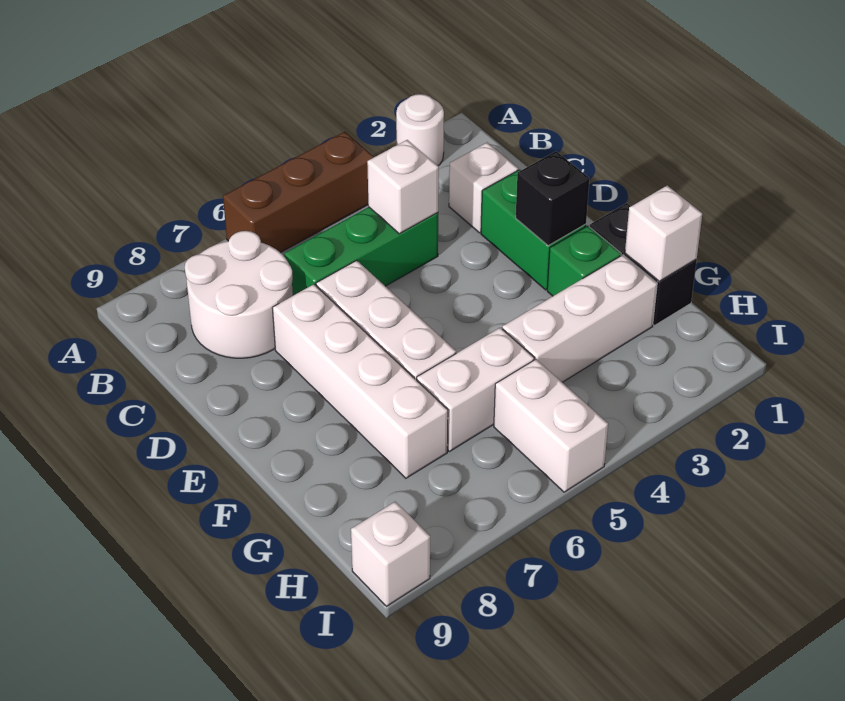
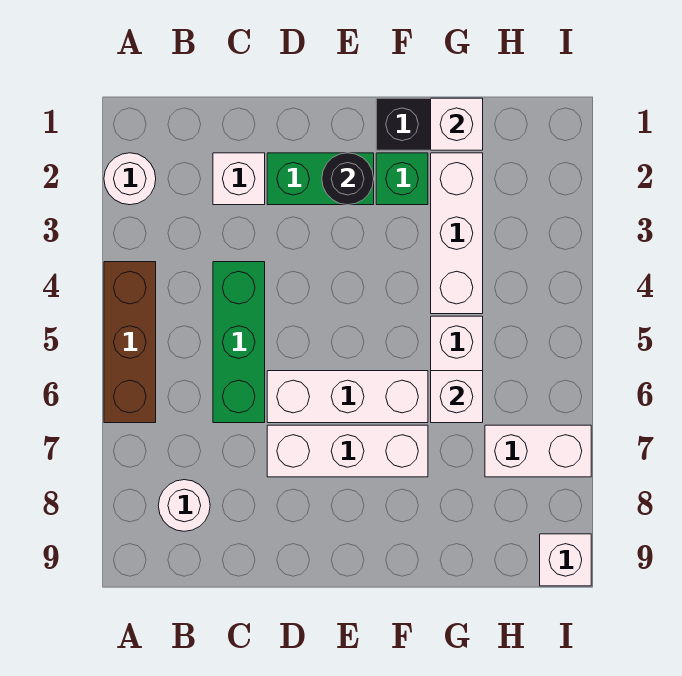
white 2x2 round brick [185,231,293,358] -> white 1x1 round brick [158,480,210,531]
white 1x1 brick [367,140,439,234] -> white 1x1 brick moved to [431,371,483,423]
white 1x4 brick [273,284,448,478] -> white 1x3 brick [267,425,428,477]
black 1x1 brick [516,151,589,246] -> black 1x1 round brick [322,153,374,205]
white 1x2 brick [494,359,608,492] -> white 1x2 brick moved to [485,425,591,477]

